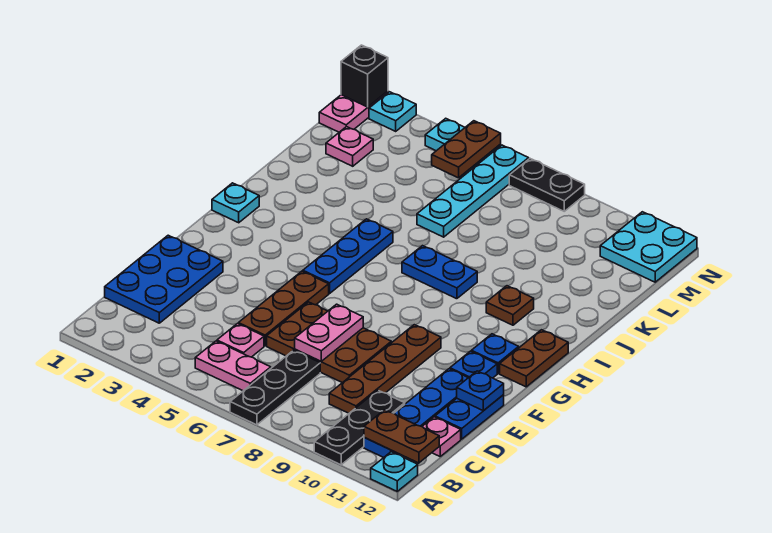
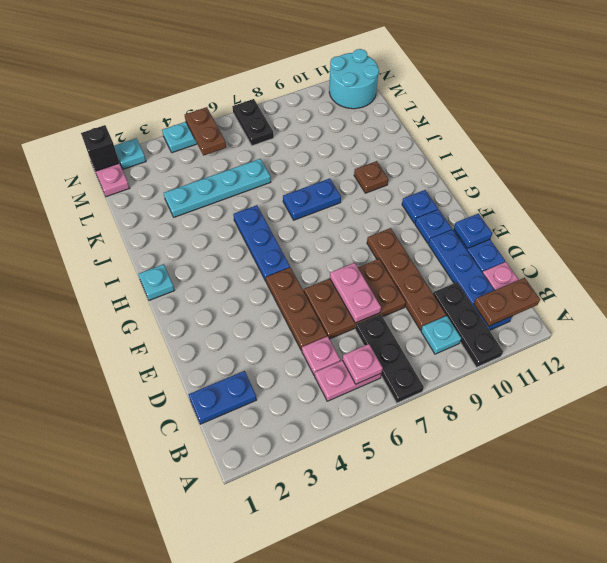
cyan 1x1 plate [371,452,418,491] -> cyan 1x1 plate moved to [421,316,461,354]
blue 2x3 plate [105,235,223,323] -> blue 1x2 plate [188,371,257,424]
brown 1x2 plate [500,330,568,387] -> none
cyan 1x4 plate [417,145,529,237] -> cyan 1x4 plate turned to [164,159,271,217]
pink 1x1 plate [326,126,373,166] -> pink 1x1 plate moved to [343,344,383,384]
cyan 2x2 plate [600,212,697,282] -> cyan 2x2 round brick [329,49,379,109]
black 1x2 plate [509,159,585,211] -> black 1x2 plate turned to [232,99,274,146]

